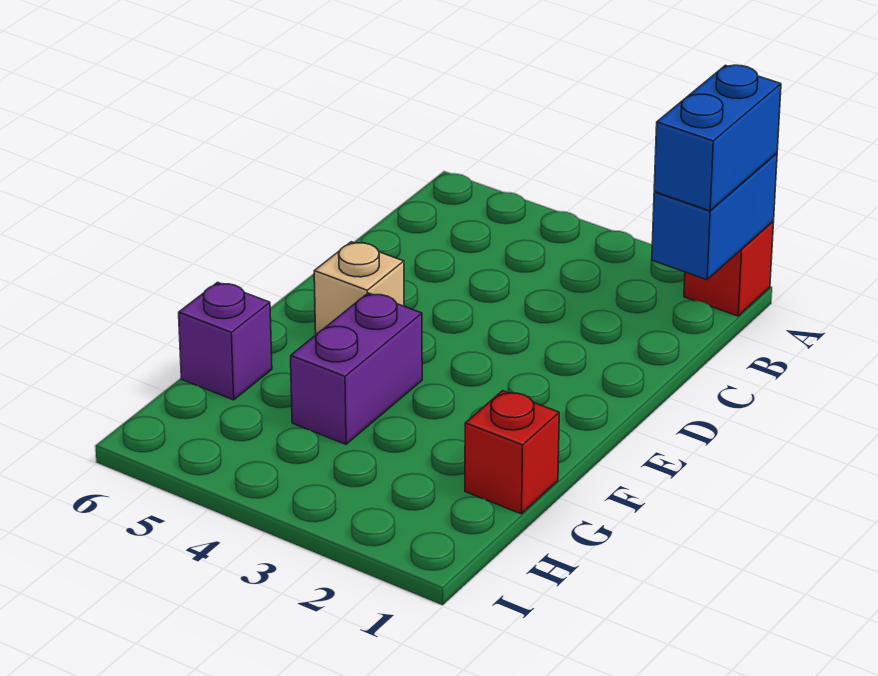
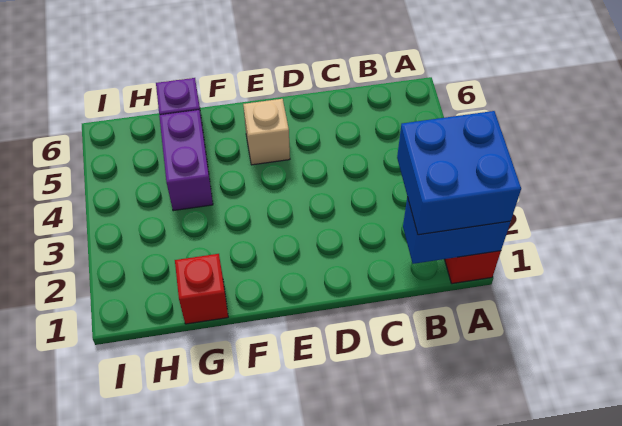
blue 1x2 brick [654,65,781,211] -> blue 2x2 brick [397,111,521,235]
purple 1x2 brick [291,293,422,444] -> purple 1x2 brick turned to [159,110,213,211]

